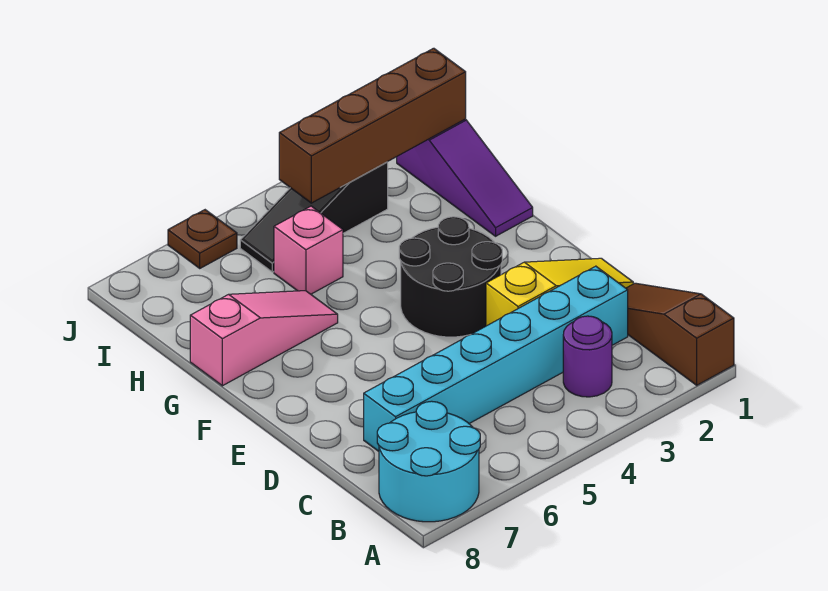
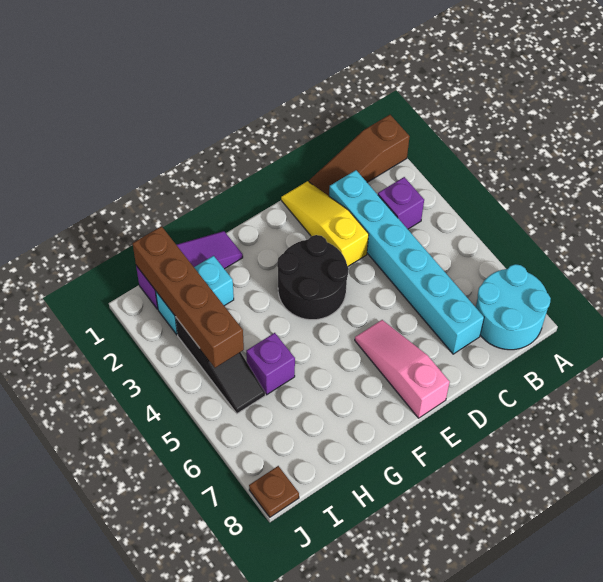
purple 1x1 round brick [563,316,612,397] -> purple 1x1 brick [378,177,424,229]
pink 1x3 slope [190,291,338,386] -> pink 1x3 slope moved to [355,320,450,418]
none -> cyan 1x2 brick [156,256,234,334]
pink 1x1 brick [274,206,343,294] -> purple 1x1 brick [246,333,295,395]
brown 1x1 plate [168,210,237,268] -> brown 1x1 plate moved to [249,466,299,517]

